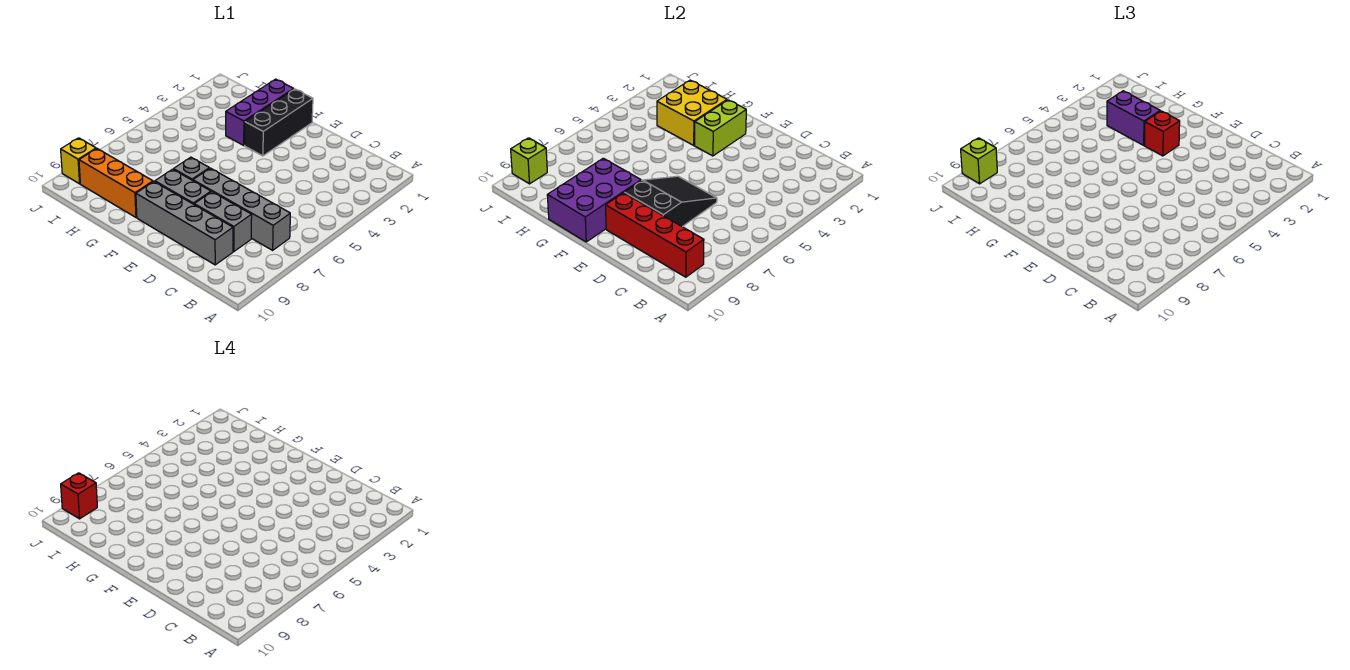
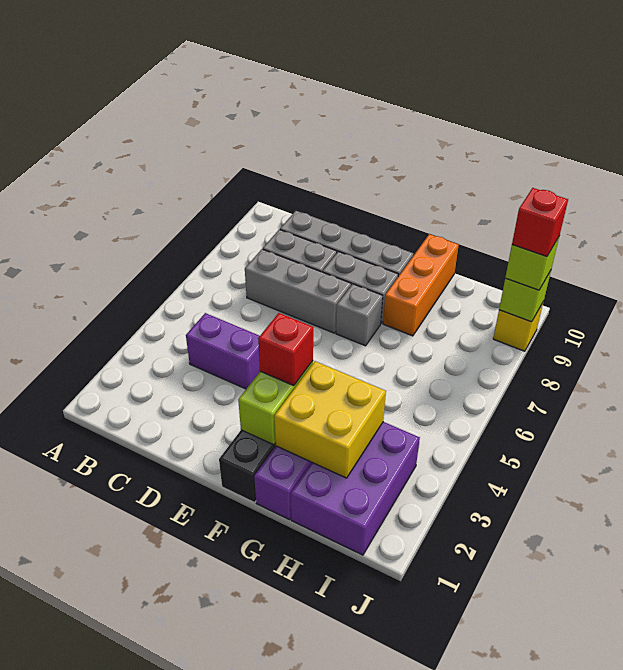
grey 1x4 brick [193,168,290,250] -> grey 1x3 brick [245,249,351,333]
red 1x4 brick [606,193,704,277] -> none
black 2x3 slope [624,176,717,227] -> none
purple 2x3 brick [547,158,641,242] -> purple 2x3 brick moved to [291,422,420,555]
purple 1x2 brick [1107,91,1160,145] -> purple 1x2 brick moved to [186,313,260,389]
orange 1x3 brick [79,149,153,217] -> orange 1x3 brick turned to [383,234,459,336]

